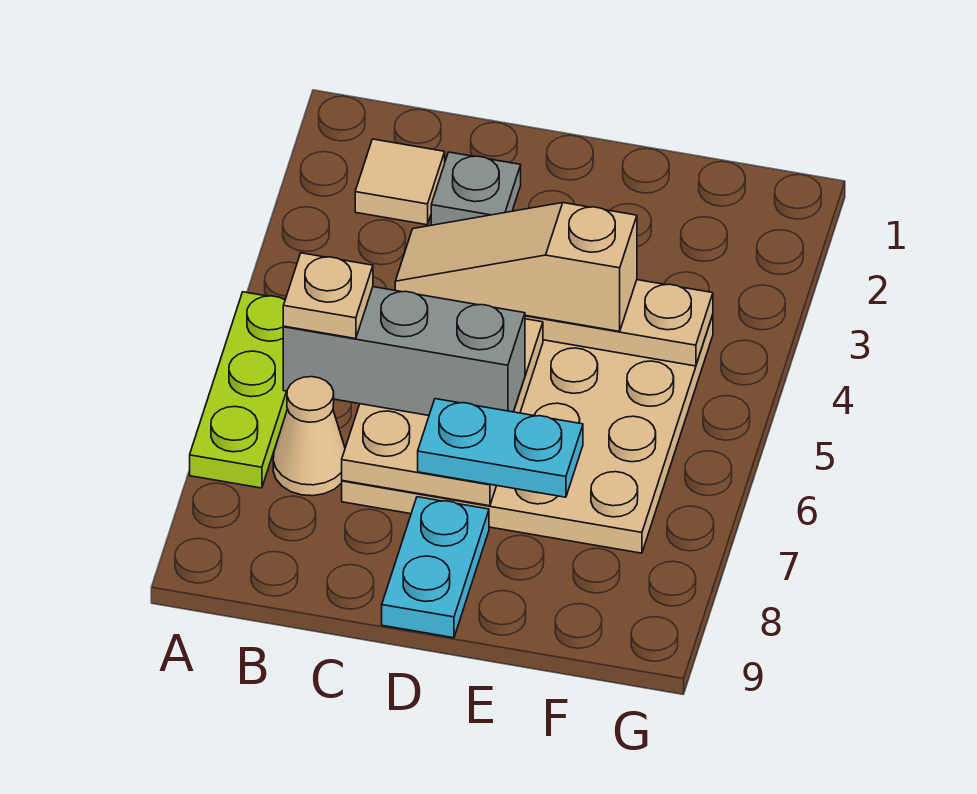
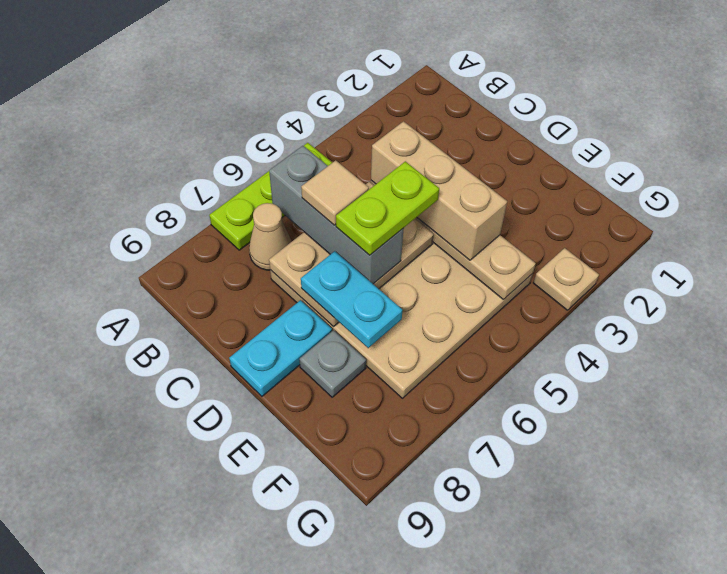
tan 1x1 tile [355,139,445,225] -> tan 1x1 tile moved to [301,160,369,225]
tan 1x1 plate [283,253,373,339] -> tan 1x1 plate moved to [534,248,599,310]
grey 1x1 plate [431,152,521,225] -> grey 1x1 plate moved to [299,330,366,397]
tan 1x3 slope [395,203,637,331] -> tan 1x3 brick [371,121,507,260]
none -> lime 1x2 plate [336,161,439,255]

